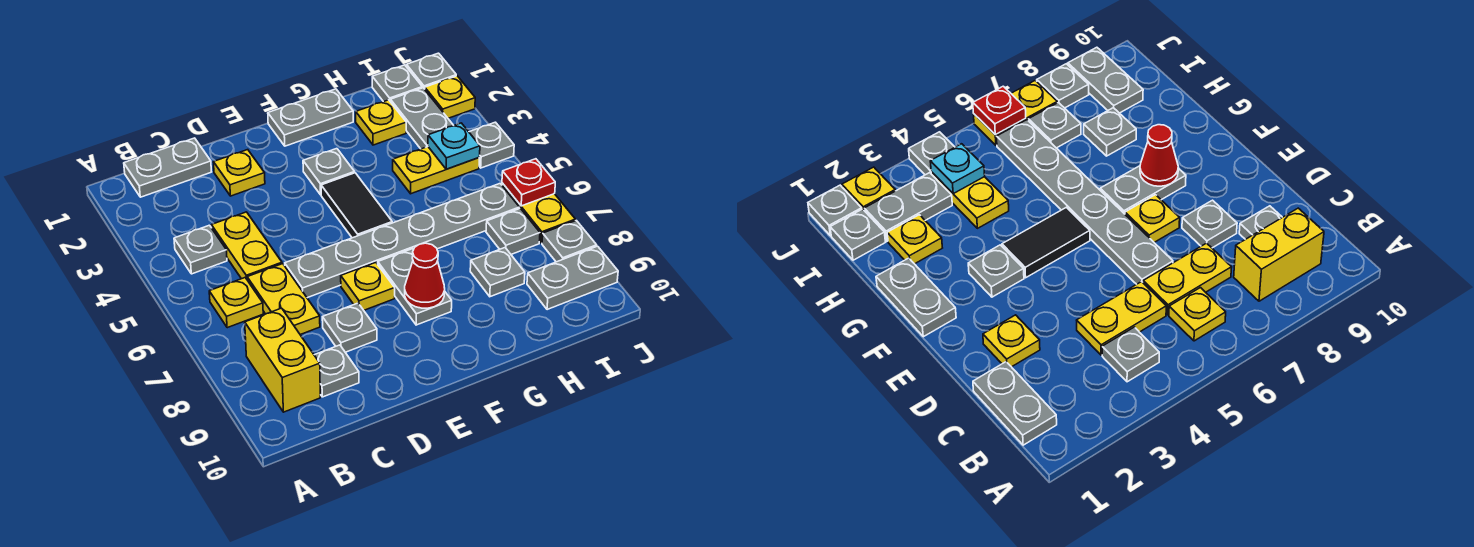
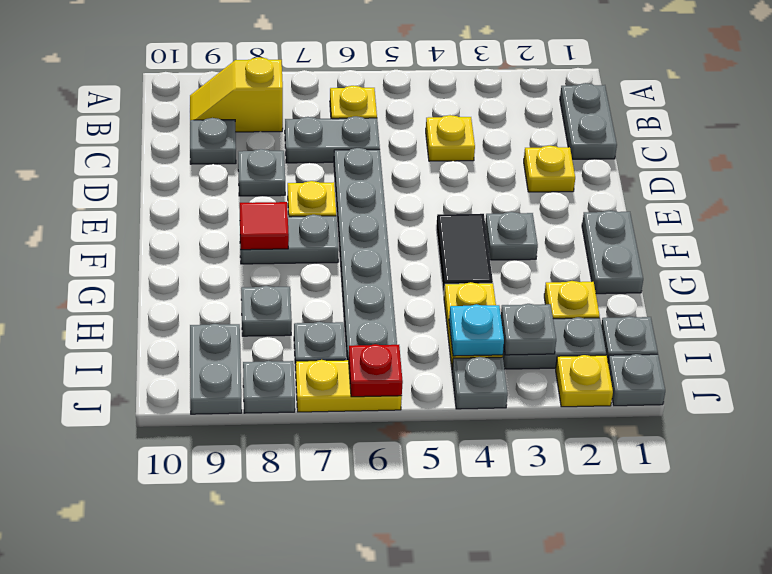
grey 1x1 plate [174,225,227,274] -> grey 1x1 plate moved to [501,304,556,355]
yellow 1x2 brick [245,308,320,412] -> yellow 1x2 slope [190,57,283,132]
yellow 1x2 plate [211,212,282,279] -> yellow 1x1 plate [426,115,475,161]
yellow 1x2 plate [247,264,320,335] -> grey 1x2 plate [285,116,380,163]
black 1x2 tile [321,173,392,238] -> black 1x2 tile turned to [436,214,493,294]
red 1x1 cone [405,243,445,308] -> red 1x1 tile [240,202,289,250]

